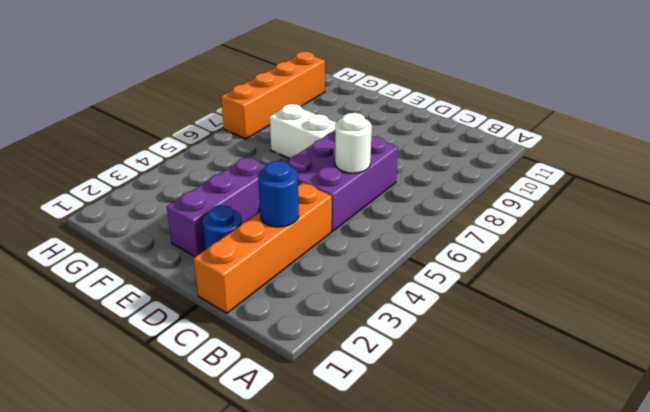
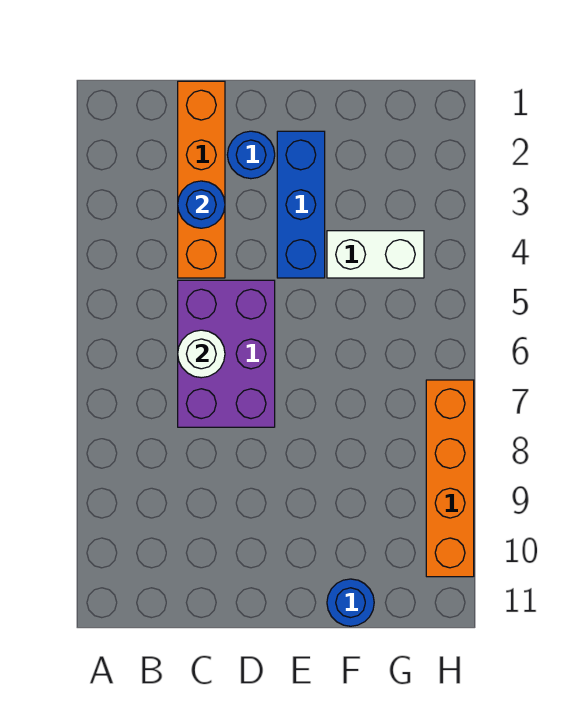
purple 1x3 brick [167,157,266,257] -> blue 1x3 brick [277,131,325,278]
white 1x2 brick [270,104,336,159] -> white 1x2 brick moved to [327,231,424,278]
none -> blue 1x1 round brick [327,579,374,626]

